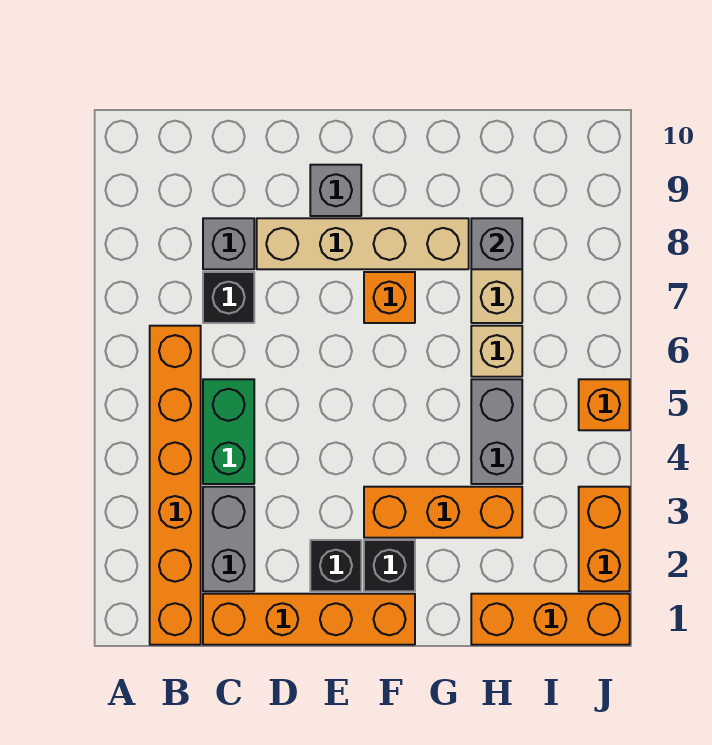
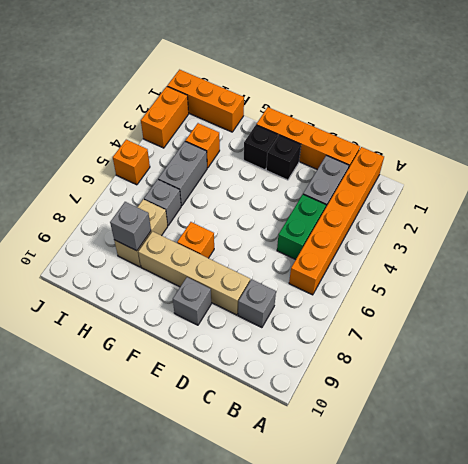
black 1x1 brick [203,272,254,323] -> none
orange 1x3 brick [364,487,522,538] -> orange 1x1 brick [185,123,220,168]
tan 1x1 brick [471,326,522,377] -> grey 1x1 brick [144,179,181,225]

